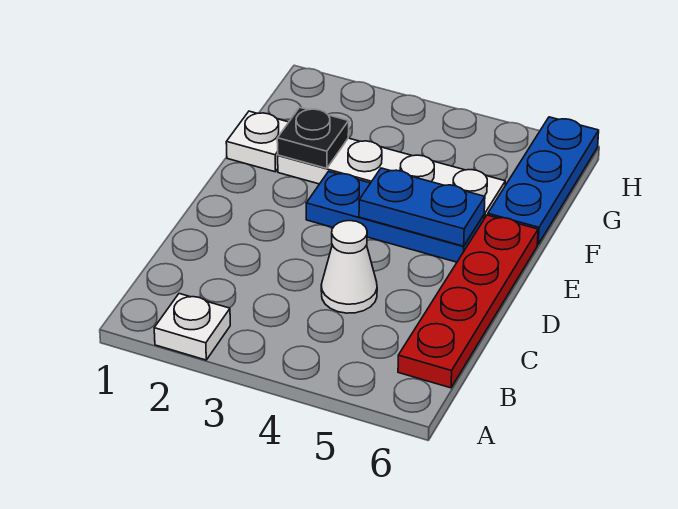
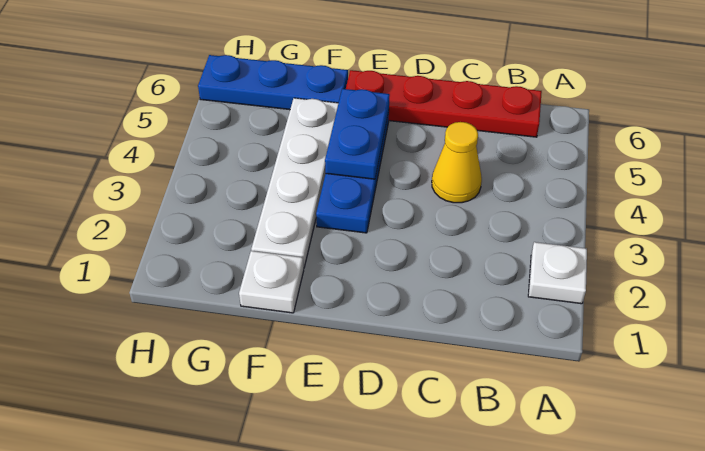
white 1x1 cone [321,221,377,313] -> yellow 1x1 cone [432,122,482,203]
black 1x1 plate [277,107,349,168] -> none

